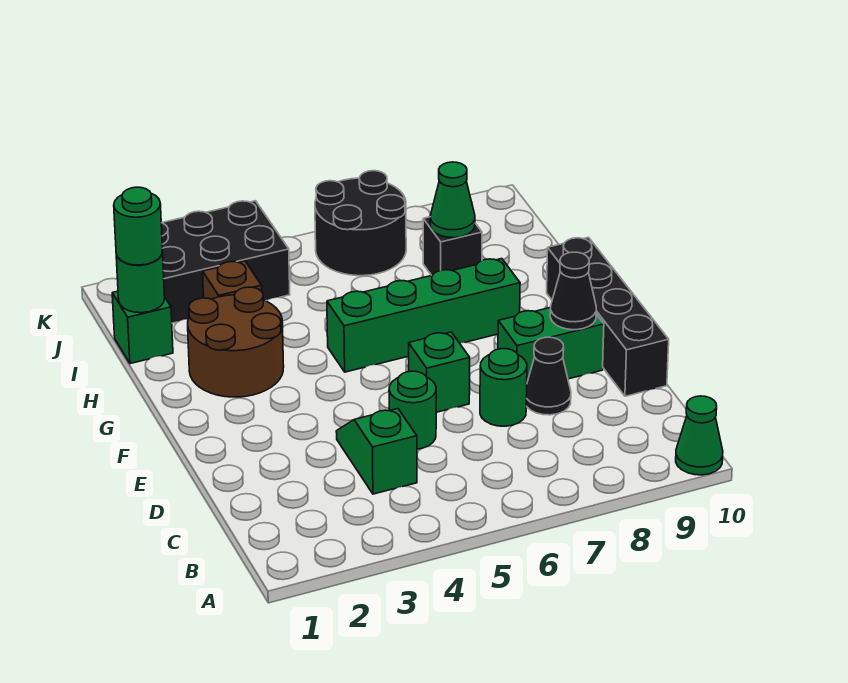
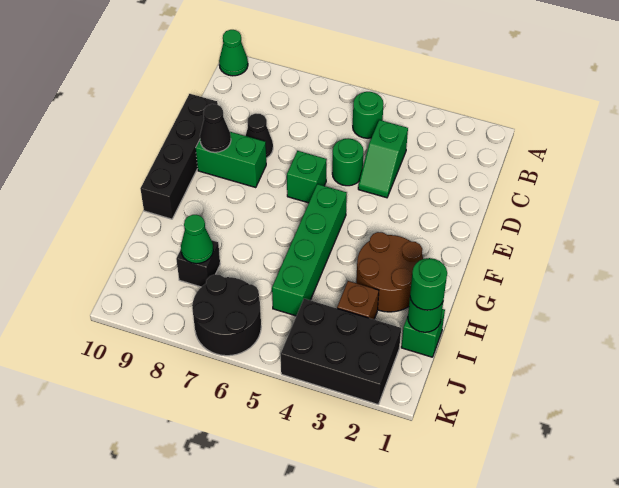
green 1x1 round brick [480,349,527,426] -> green 1x1 round brick moved to [353,92,384,138]
green 1x4 brick [327,259,520,372] -> green 1x4 brick turned to [272,184,347,316]

